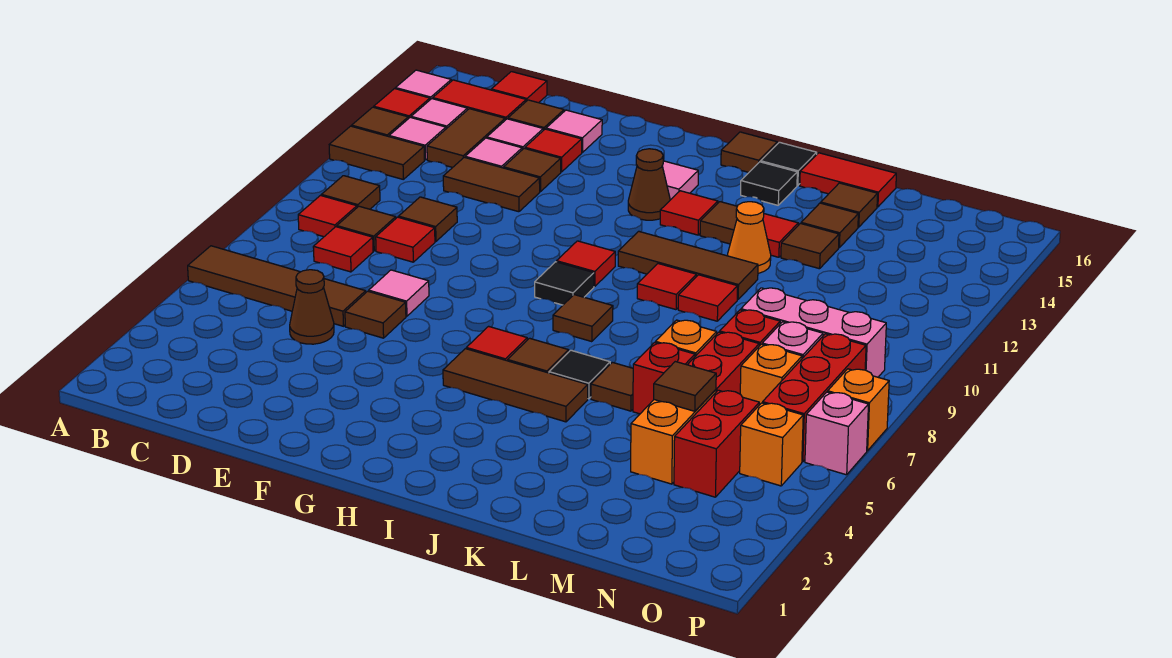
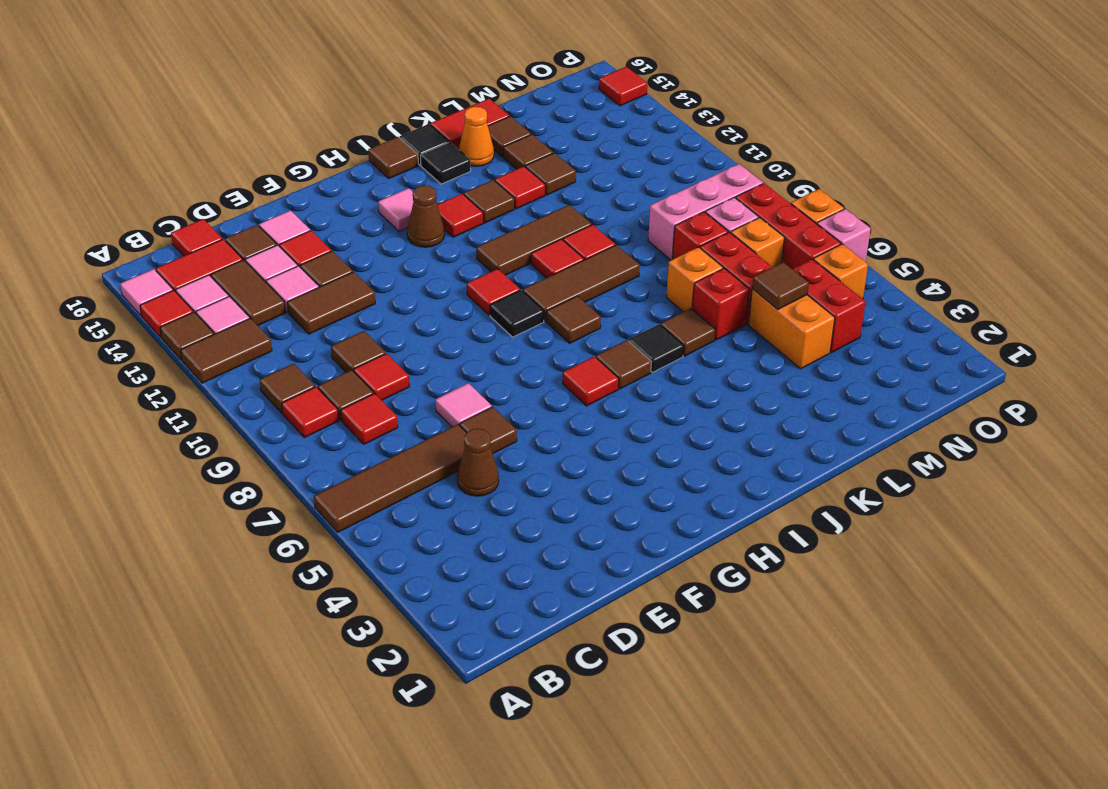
brown 1x3 tile [443,349,588,422] -> brown 1x3 tile moved to [523,245,640,321]
orange 1x1 cone [728,202,771,273] -> orange 1x1 cone moved to [459,107,494,166]
none -> red 1x1 tile [599,67,647,106]

